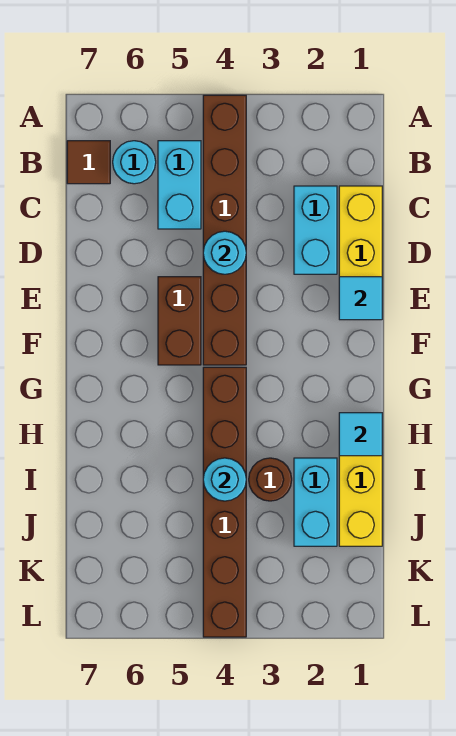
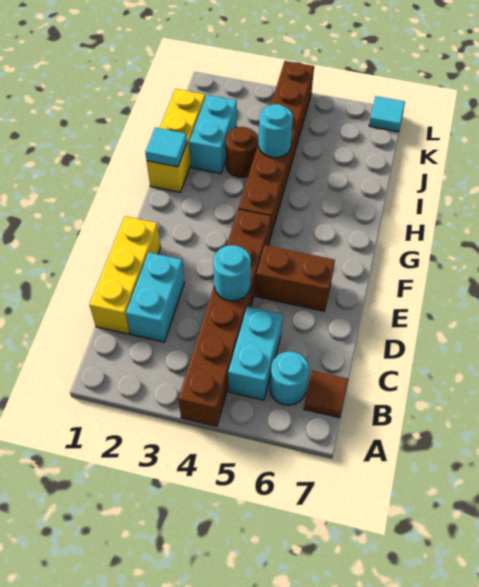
cyan 1x1 tile [339,277,382,320] -> cyan 1x1 tile moved to [369,96,405,132]
brown 1x2 brick [158,277,201,365] -> brown 1x2 brick turned to [256,245,335,311]

